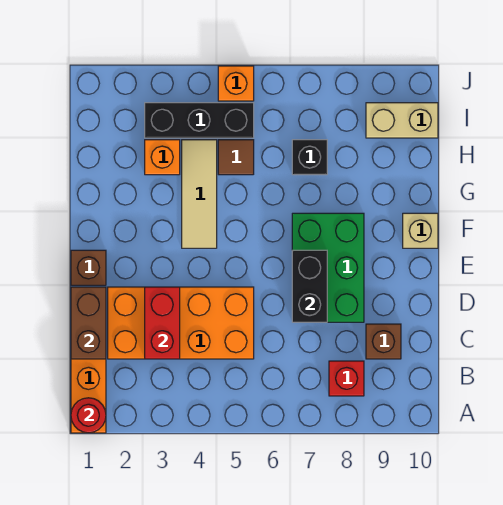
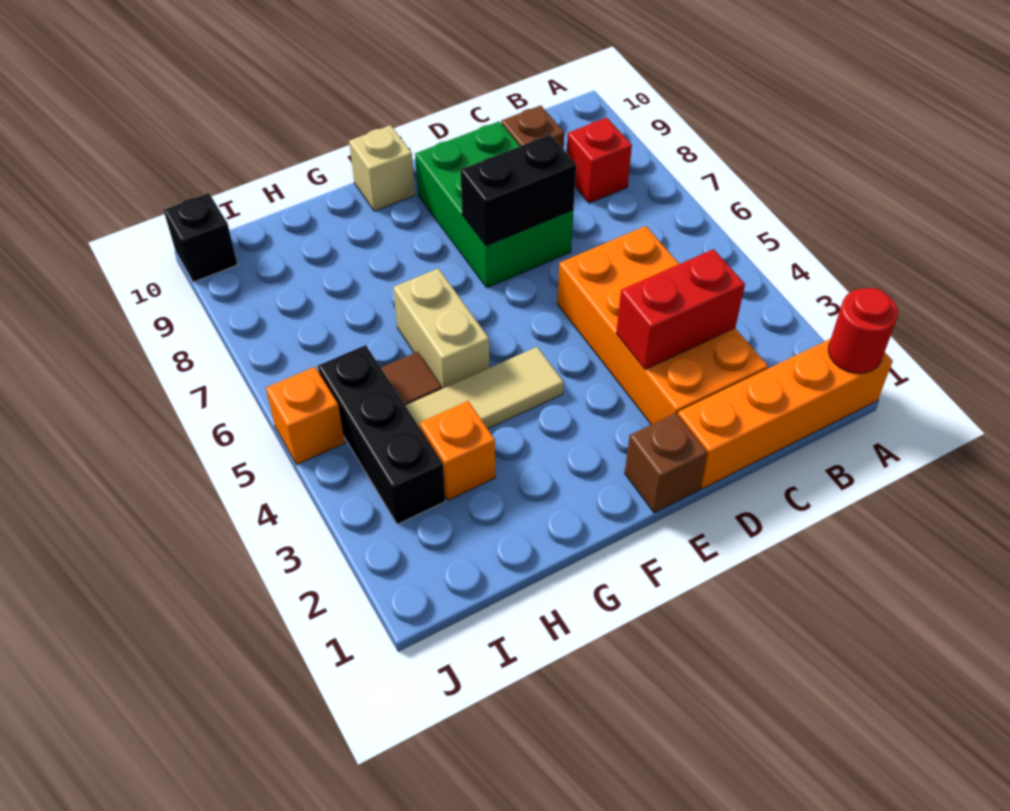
brown 1x2 brick [71,287,106,359] -> none
green 2x3 brick [292,213,364,322] -> green 2x3 brick turned to [415,121,573,288]
black 1x1 brick [292,140,327,175] -> black 1x1 brick moved to [164,193,238,282]
tan 1x2 brick [366,103,438,138] -> tan 1x2 brick moved to [393,268,490,389]

